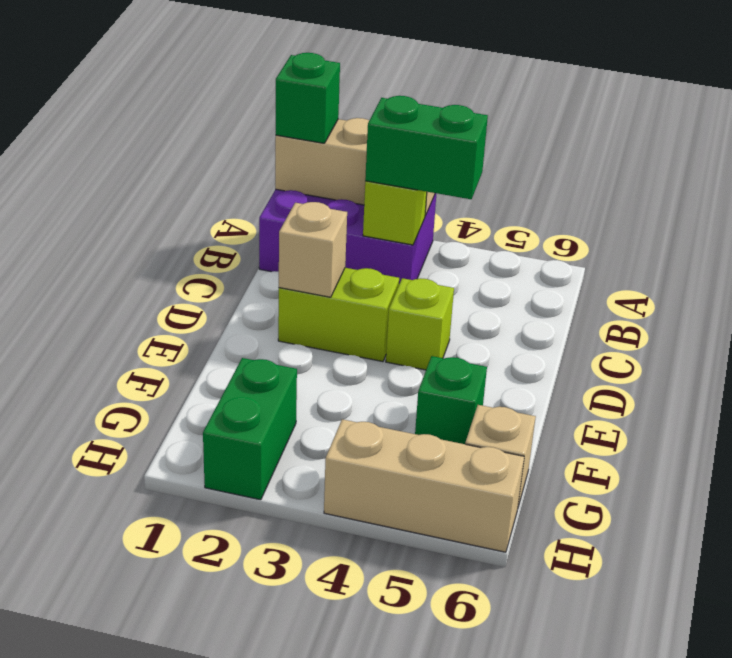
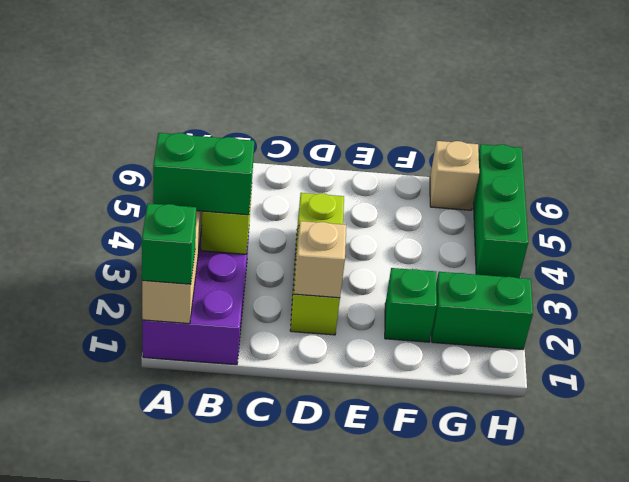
green 1x2 brick [365,96,488,199] -> green 1x2 brick turned to [153,133,254,215]
green 1x1 brick [415,356,487,444] -> green 1x1 brick moved to [385,268,437,342]
tan 1x3 brick [324,419,524,552] -> green 1x3 brick [474,144,528,278]

